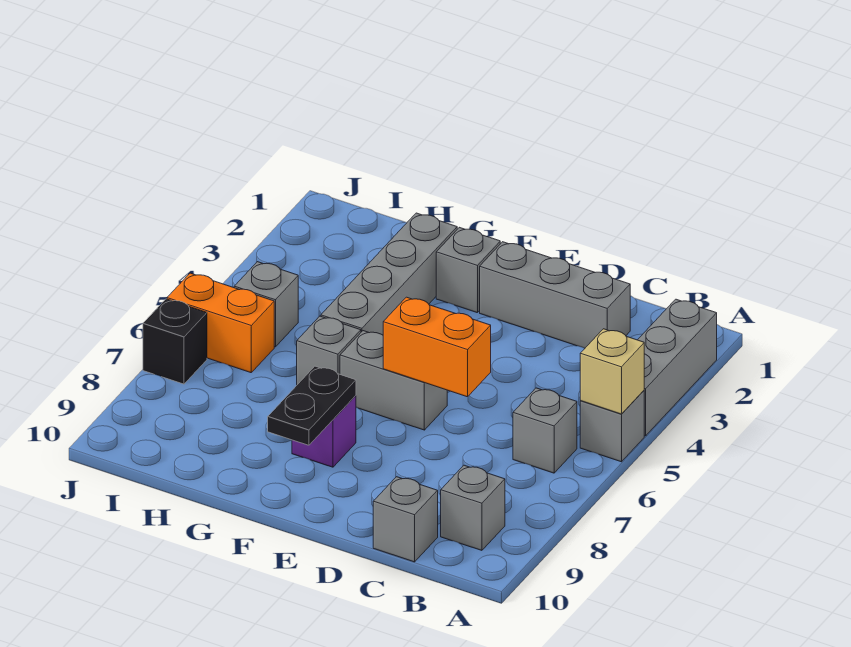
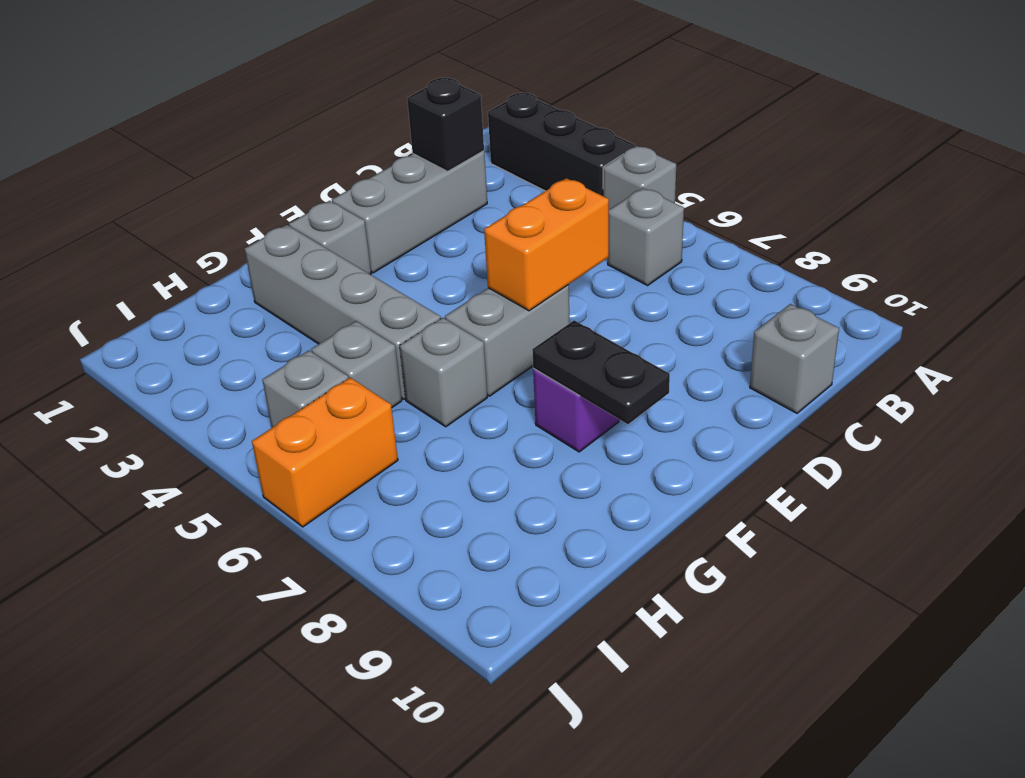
grey 1x3 brick [638,299,717,436] -> black 1x3 brick [488,93,635,196]
tan 1x1 brick [580,329,644,414] -> none
grey 1x1 brick [441,465,505,550] -> grey 1x1 brick moved to [311,321,402,408]
black 1x1 brick [143,299,207,384] -> black 1x1 brick moved to [407,78,484,171]

